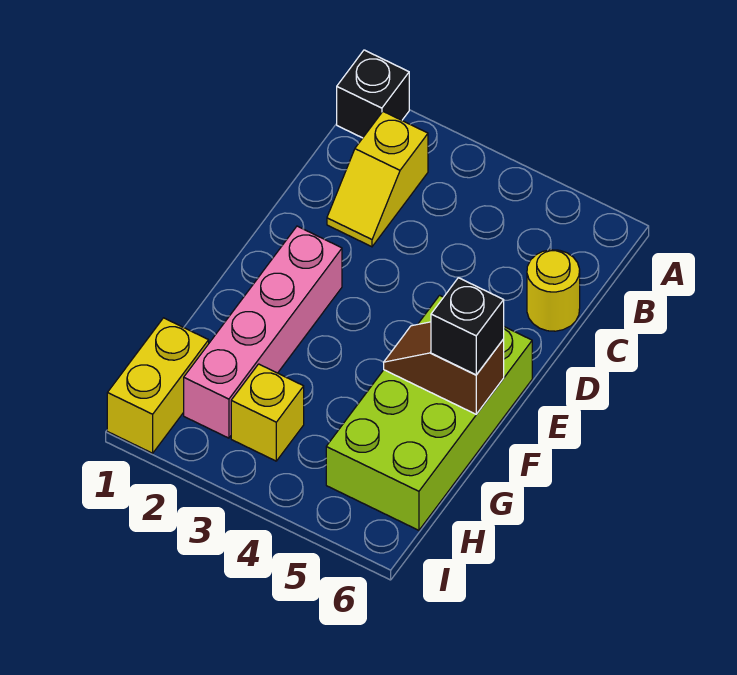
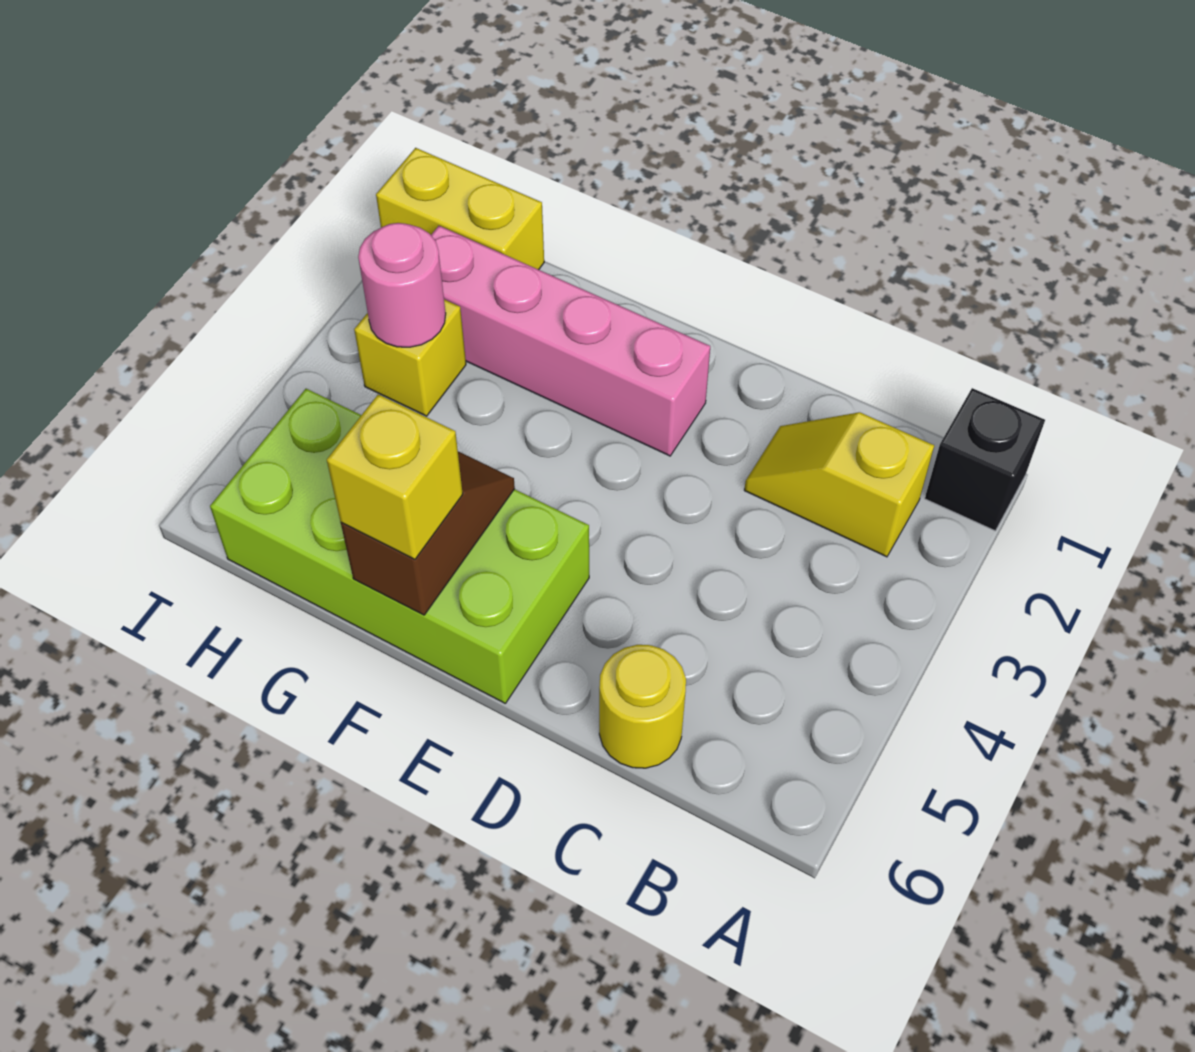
black 1x1 brick [431,278,504,375] -> yellow 1x1 brick [327,394,463,559]
none -> pink 1x1 round brick [358,223,446,347]

